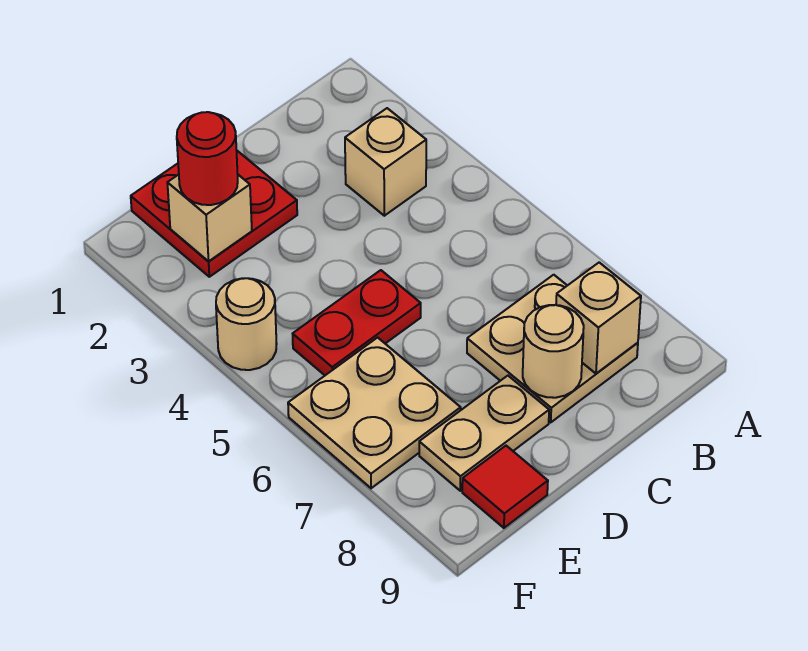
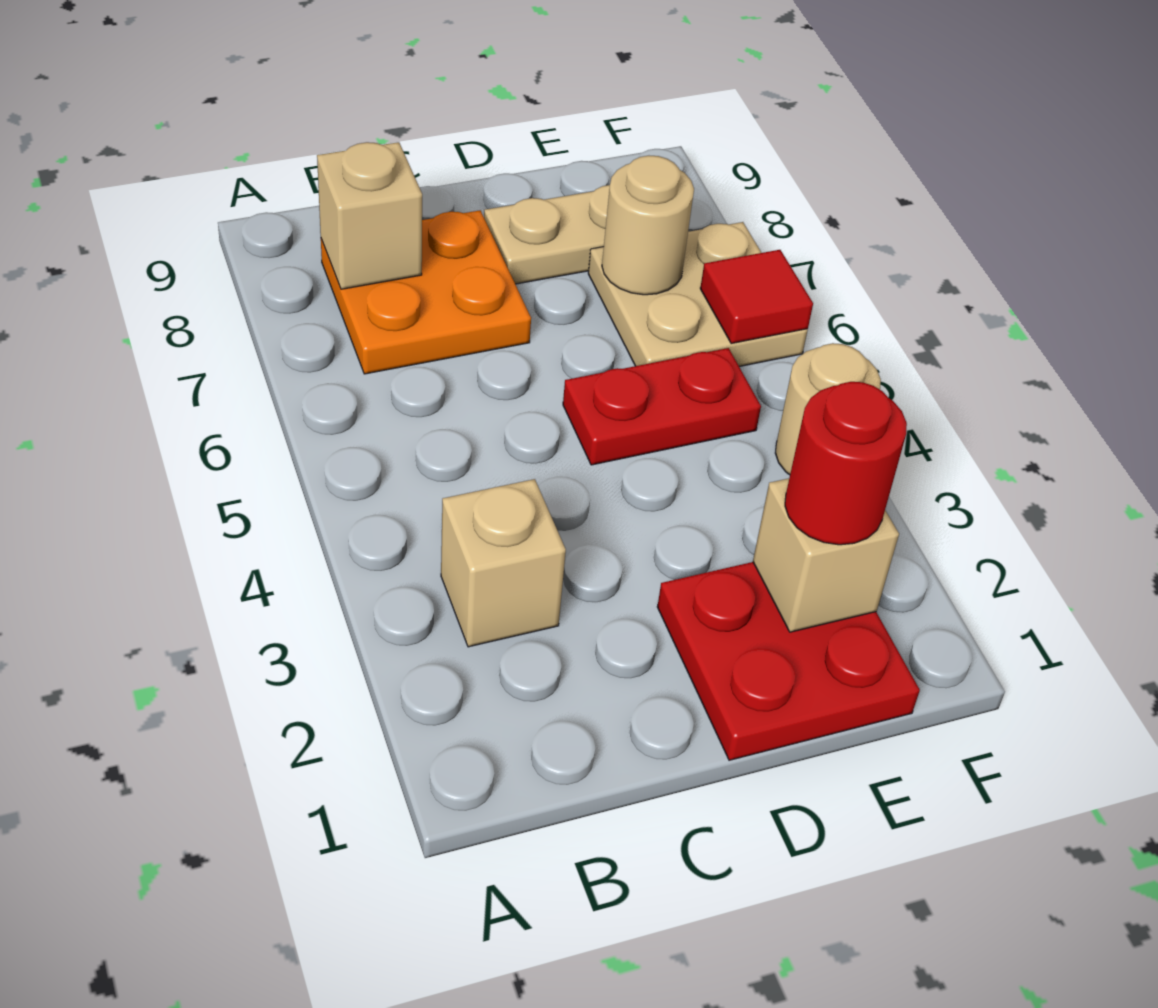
tan 2x2 plate [467,275,638,422] -> orange 2x2 plate [321,210,531,374]
tan 1x1 round brick [523,305,584,398] -> tan 1x1 round brick moved to [602,156,694,295]
red 1x1 tile [462,446,548,528] -> red 1x1 tile moved to [700,250,813,344]

